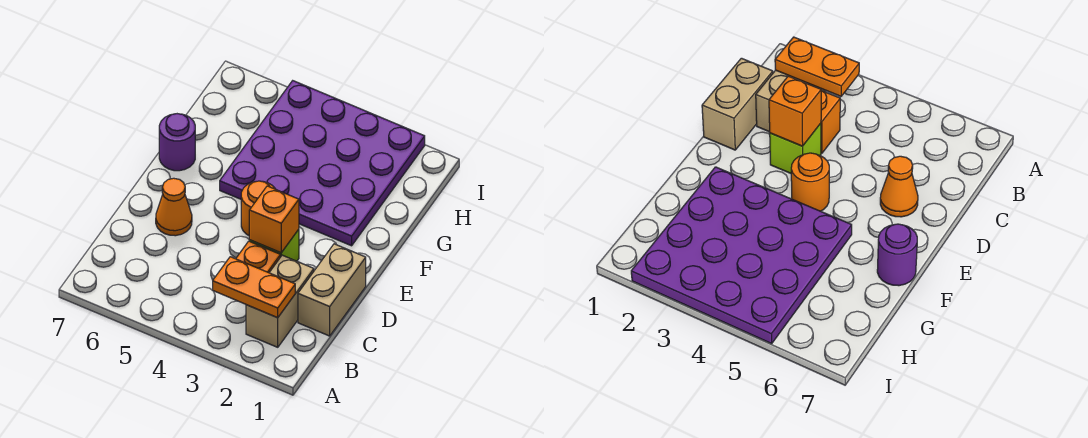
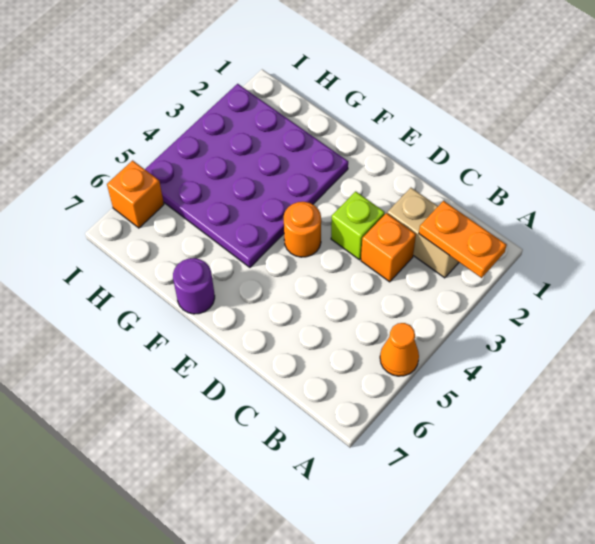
orange 1x2 plate [213,257,295,318] -> orange 1x2 plate turned to [419,201,507,278]
tan 1x2 brick [298,244,366,336] -> none
orange 1x1 brick [249,186,299,253] -> orange 1x1 brick moved to [107,160,164,228]
orange 1x1 cone [156,178,192,236] -> orange 1x1 cone moved to [380,323,419,376]

